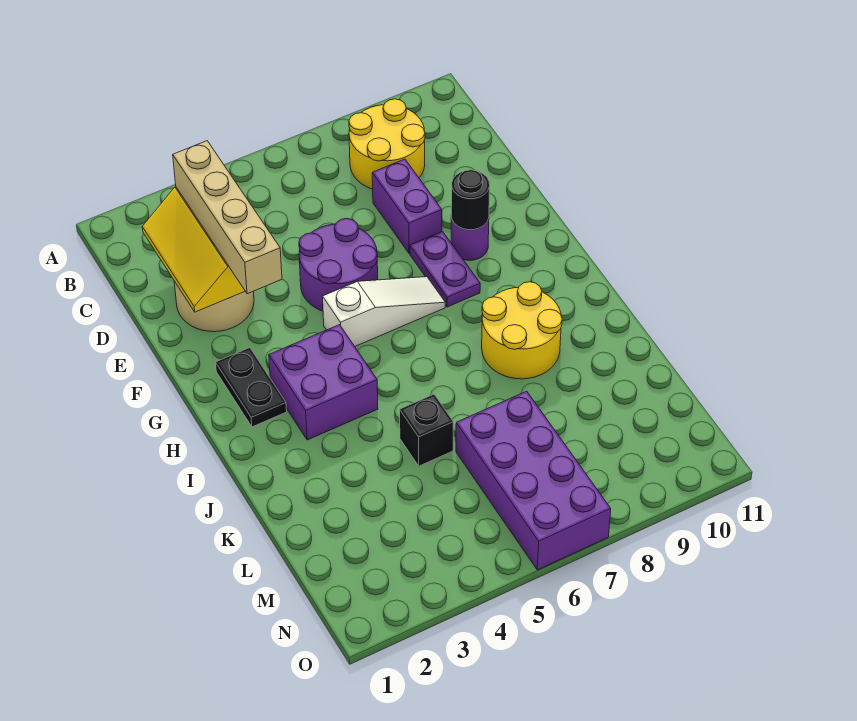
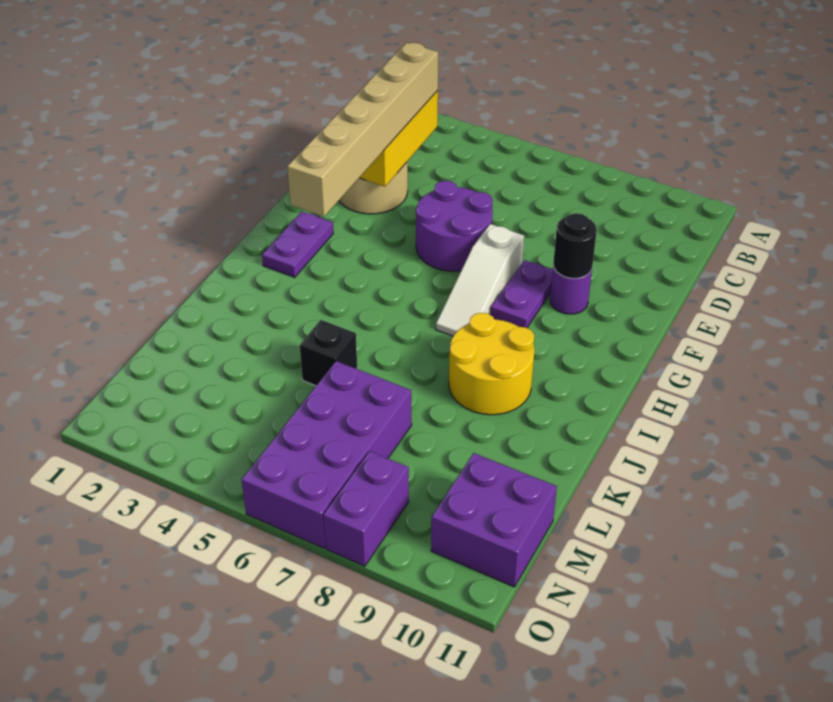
yellow 2x2 round brick [349,99,425,189] -> none
tan 1x4 brick [173,141,282,294] -> tan 1x6 brick [287,42,438,217]
purple 1x2 brick [372,159,442,254] -> purple 1x2 brick moved to [323,451,409,566]
black 1x2 plate [216,348,287,427] -> purple 1x2 plate [262,211,333,277]
white 1x3 slope [323,277,445,346] -> white 1x3 slope turned to [436,224,524,336]
purple 2x2 brick [269,325,378,440] -> purple 2x2 brick moved to [431,453,557,587]

